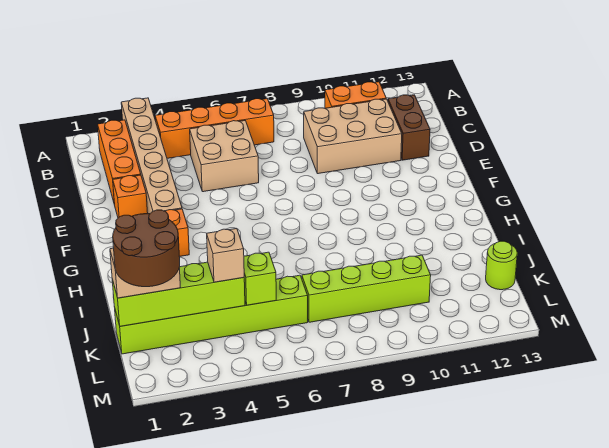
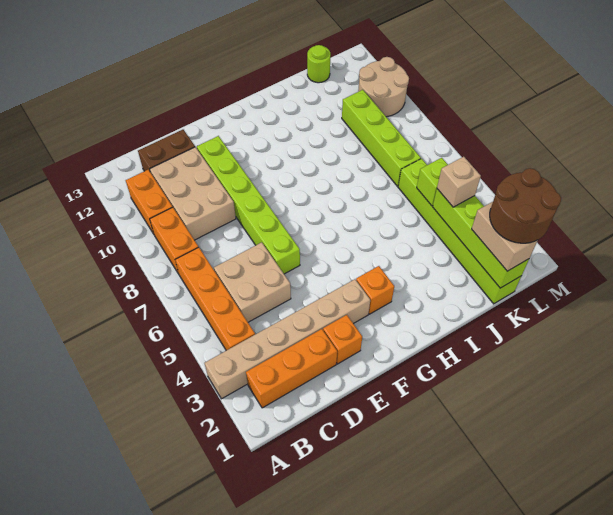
none -> orange 1x2 brick [150,207,198,274]
none -> lime 1x6 brick [197,136,300,274]
none -> tan 2x2 round brick [358,57,409,117]

